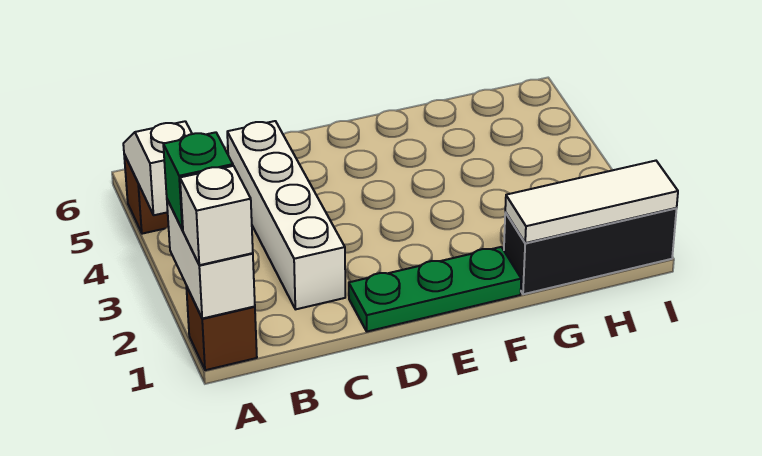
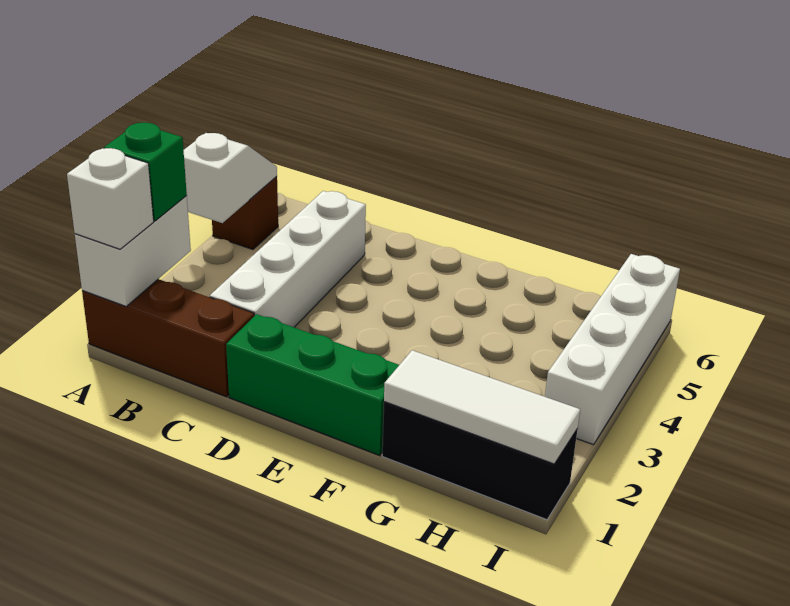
brown 1x1 brick [186,286,257,370] -> brown 1x3 brick [82,279,254,397]
green 1x3 plate [349,247,521,332] -> green 1x3 brick [226,314,399,455]
none -> white 1x4 brick [545,254,680,445]

